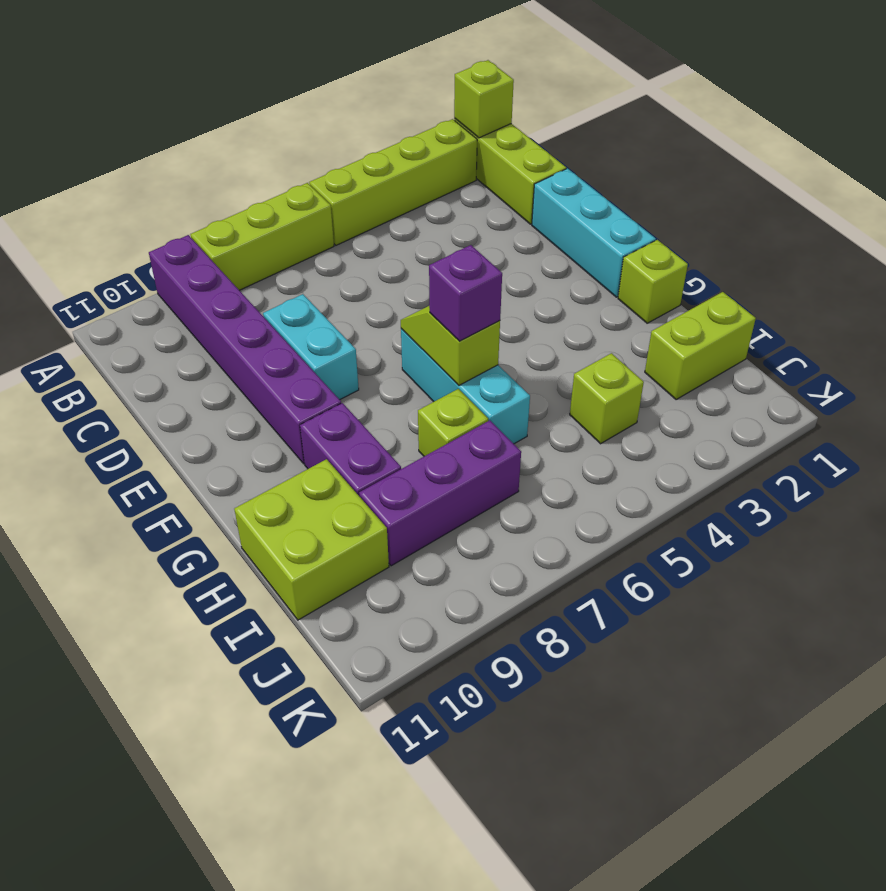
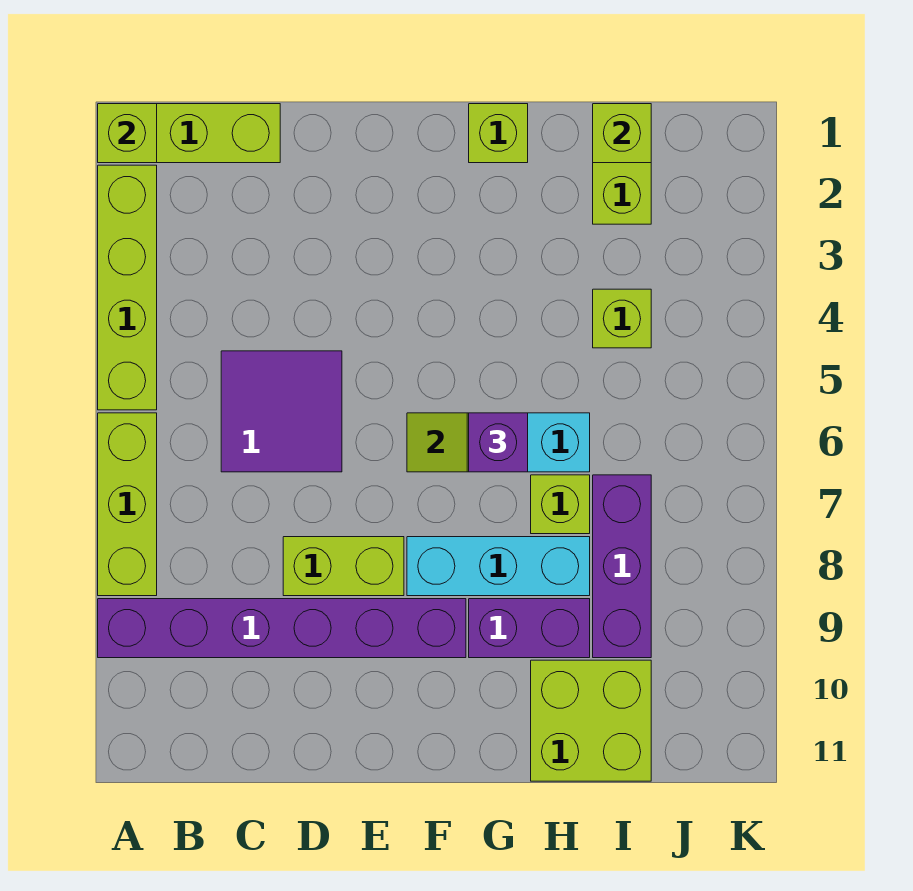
none -> purple 2x2 tile [221,351,342,472]
cyan 1x3 brick [532,168,656,297] -> cyan 1x3 brick moved to [407,537,590,596]
cyan 1x2 brick [263,294,359,400] -> lime 1x2 brick [283,537,404,596]
none -> lime 1x1 brick [593,104,651,163]

